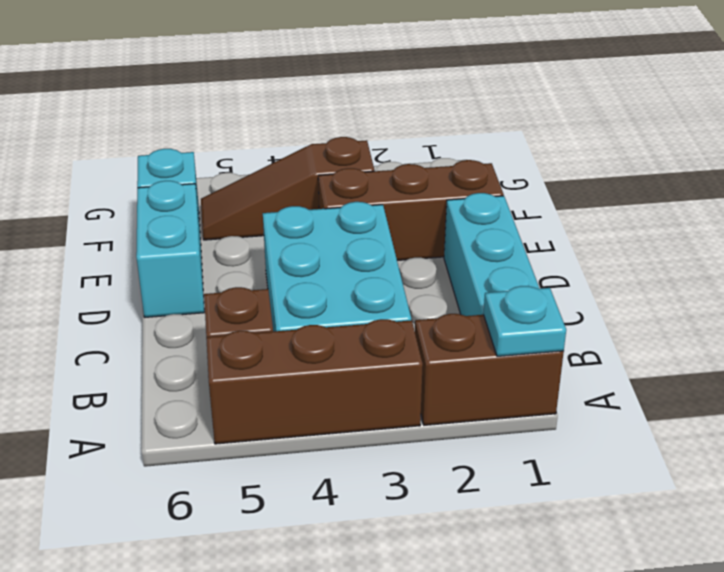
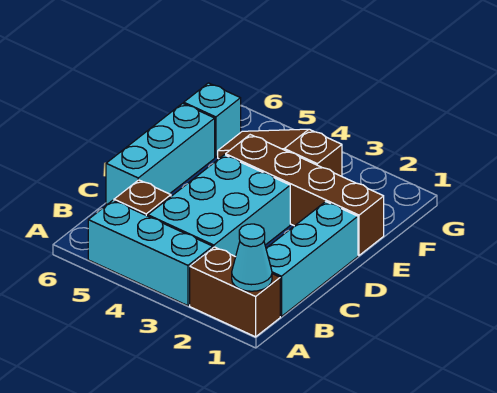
cyan 1x1 plate [483,286,566,356] -> cyan 1x1 cone [232,224,272,291]
brown 1x3 brick [206,319,423,444] -> cyan 1x3 brick [88,200,213,306]
cyan 1x2 brick [136,181,204,317] -> cyan 1x3 brick [106,103,215,204]
brown 1x3 brick [318,160,504,260] -> brown 1x4 brick [226,135,384,255]

